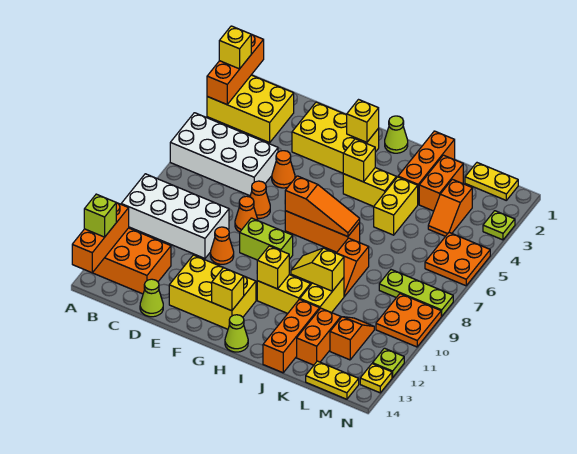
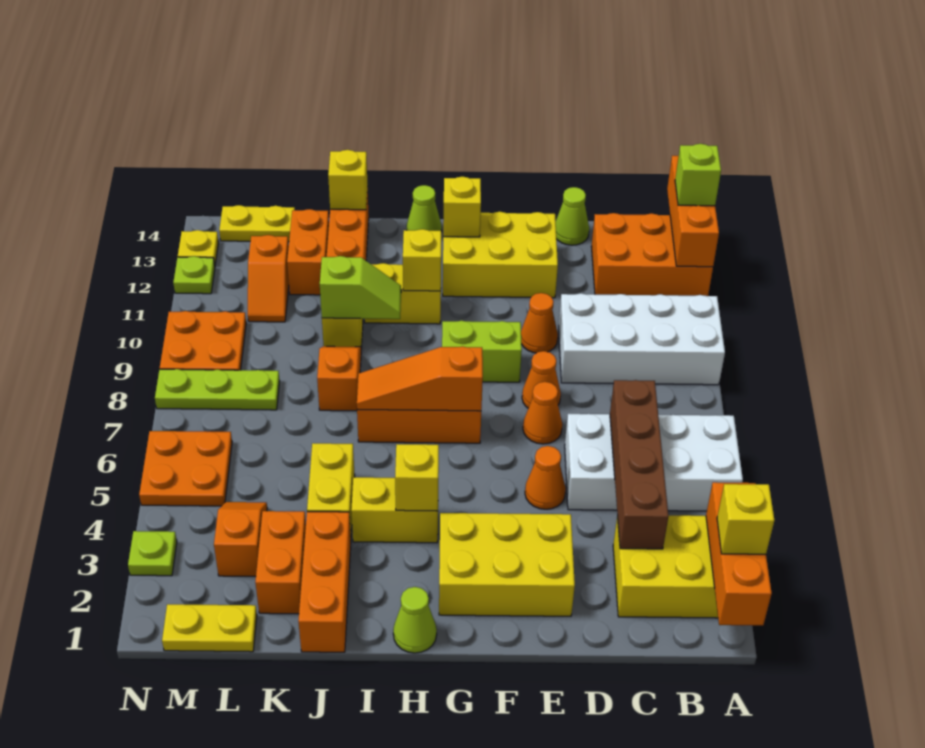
none -> brown 1x4 brick [610,380,668,549]
yellow 1x1 brick [347,100,379,142] -> yellow 1x1 brick moved to [328,150,368,210]
yellow 1x2 slope [291,248,344,291] -> lime 1x2 slope [320,256,401,319]

